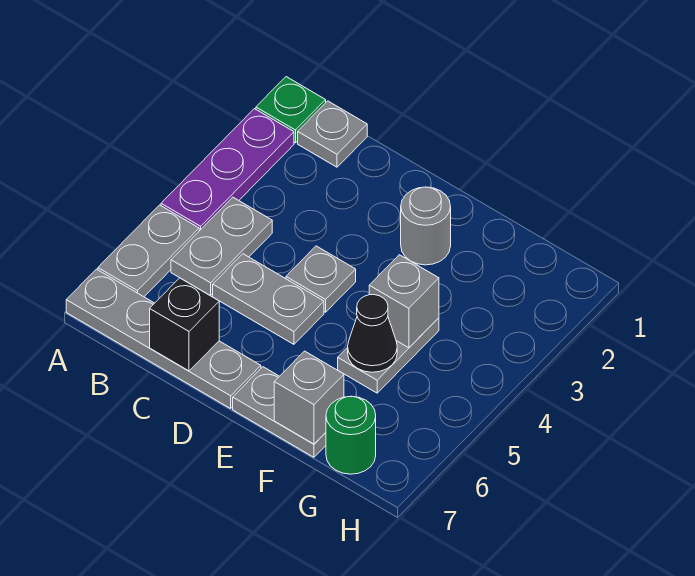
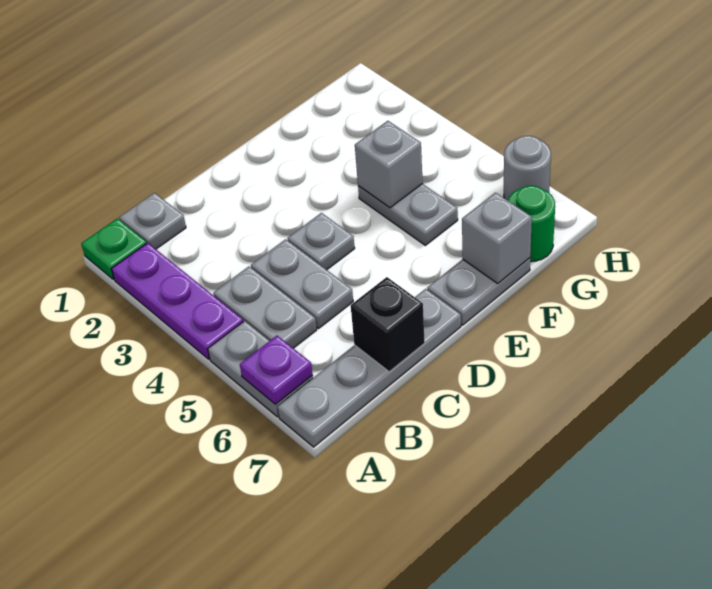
none -> purple 1x1 plate [240,336,313,405]
grey 1x2 plate [213,254,324,344] -> grey 1x2 plate turned to [251,239,353,328]
grey 1x1 round brick [401,187,451,265] -> grey 1x1 round brick moved to [504,136,551,200]
black 1x1 cone [348,295,397,372] -> none

